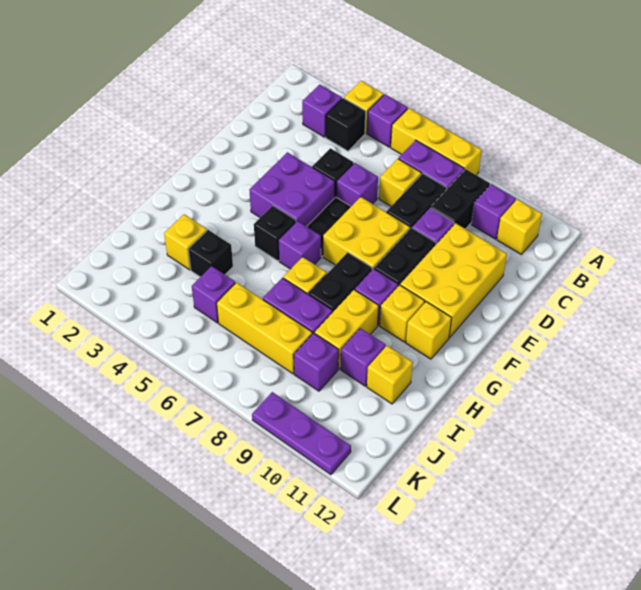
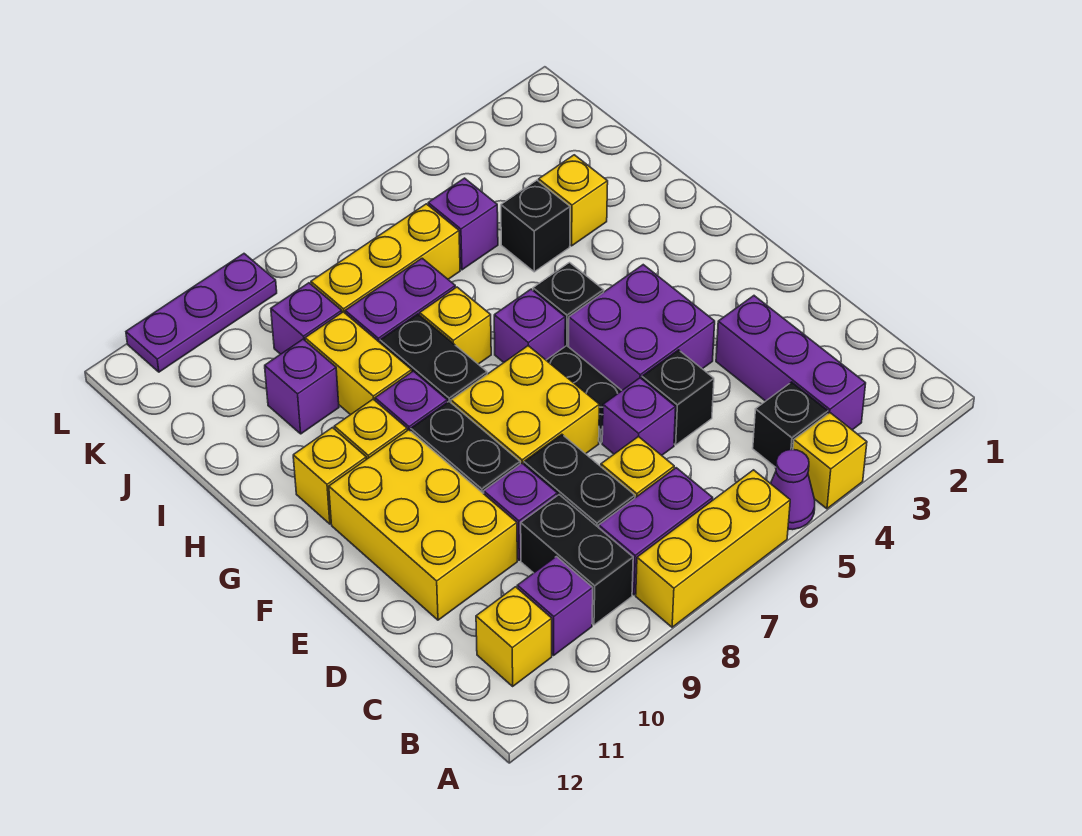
purple 1x1 brick [367,94,408,147] -> purple 1x1 cone [770,450,815,530]
purple 1x1 brick [302,85,342,137] -> purple 1x3 brick [716,296,866,430]
yellow 1x1 brick [367,346,413,404] -> none

